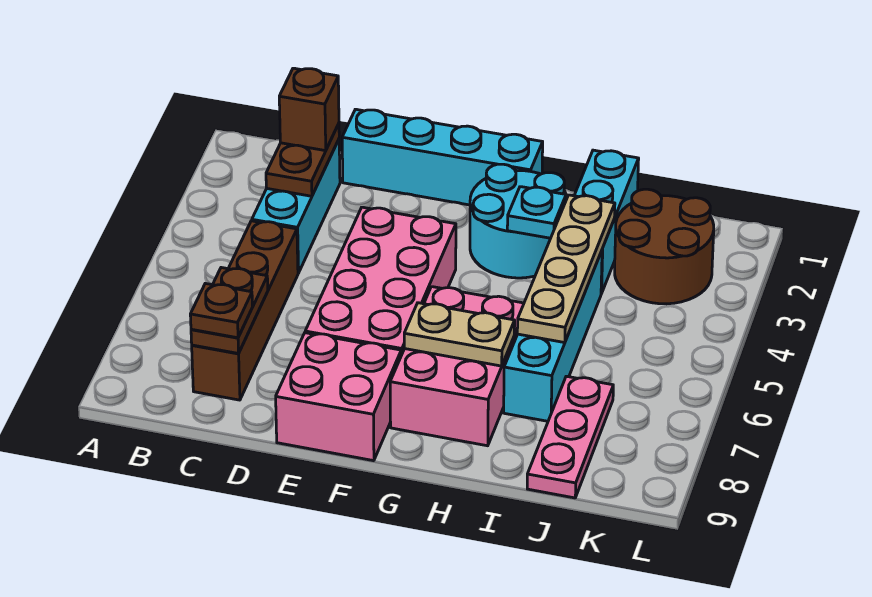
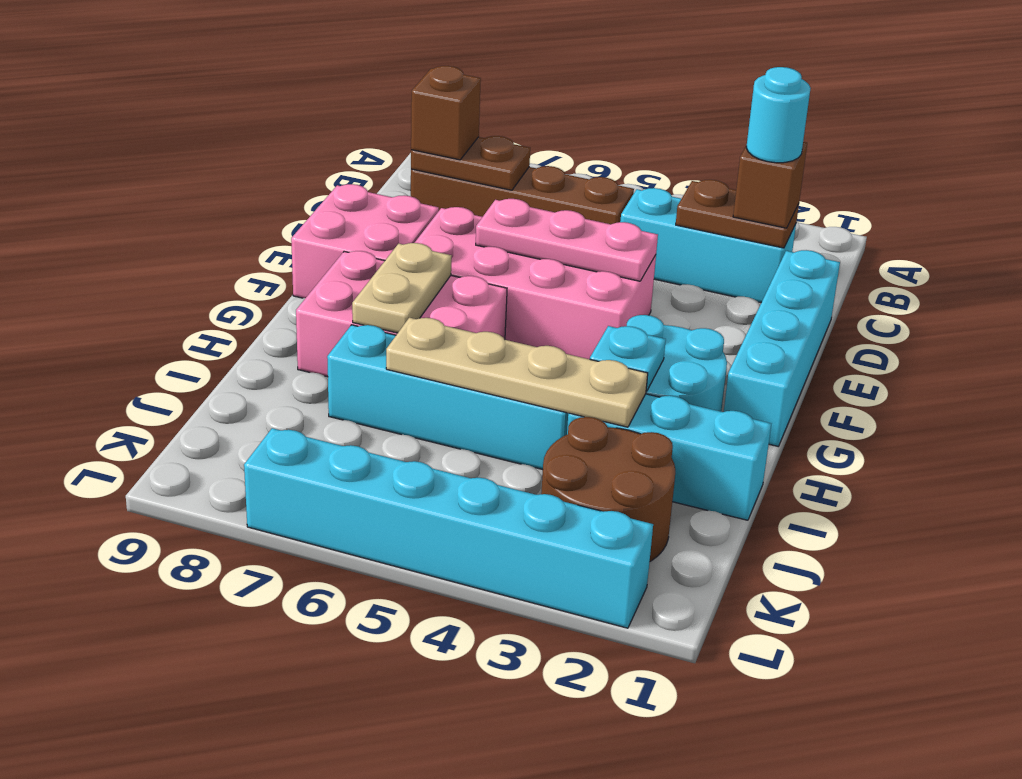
none -> cyan 1x1 round brick [746,67,811,163]
brown 1x1 plate [190,283,252,338] -> brown 1x1 brick [411,66,481,160]
pink 1x3 plate [527,376,613,498] -> pink 1x3 plate moved to [476,199,658,281]
none -> cyan 1x6 brick [244,428,653,628]

